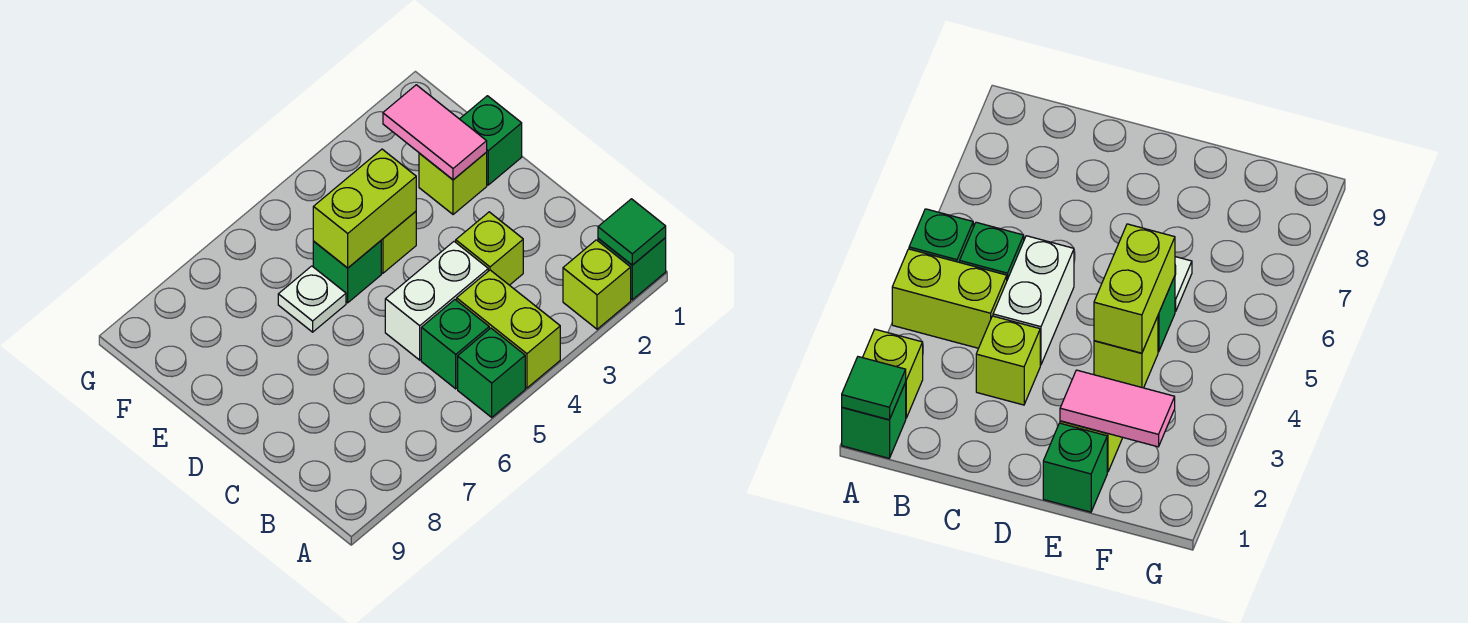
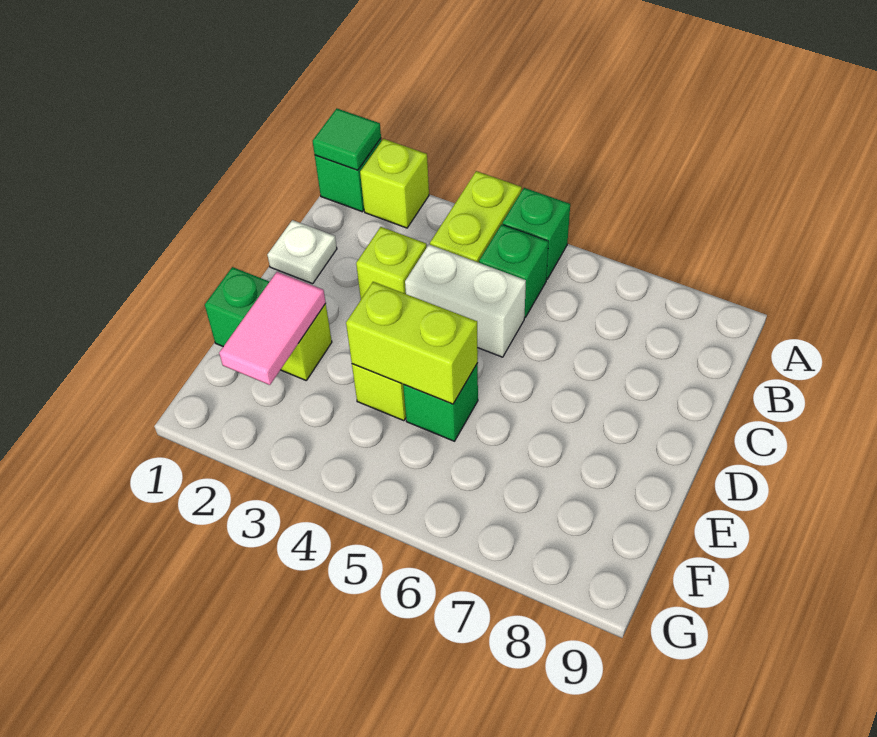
white 1x1 plate [278,266,346,332] -> white 1x1 plate moved to [267,220,337,284]

